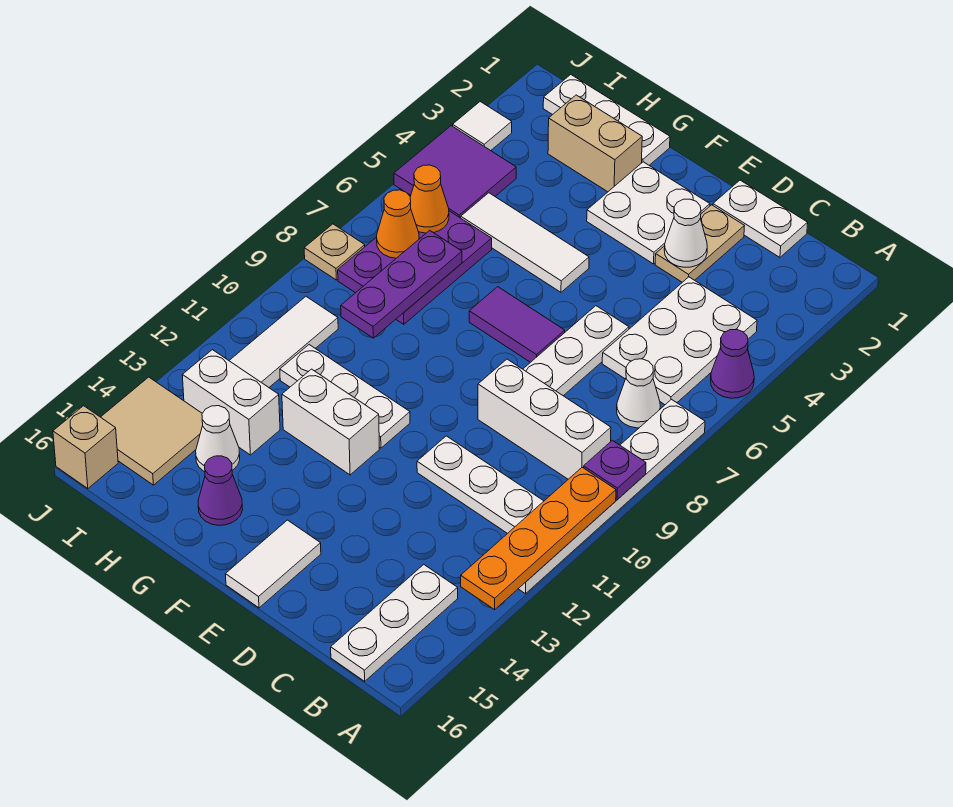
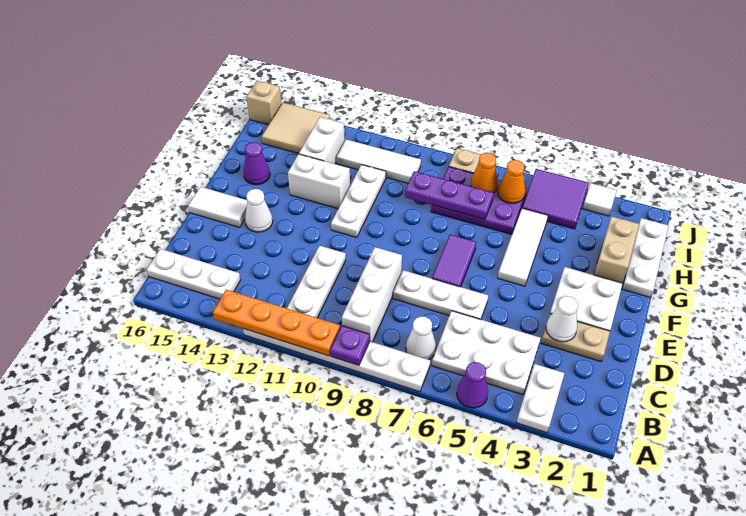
white 1x2 plate [713,180,808,257] -> white 1x2 plate moved to [516,364,564,433]
white 1x2 brick [282,369,379,475] -> white 1x2 brick turned to [288,154,350,209]
white 1x1 cone [196,406,240,472] -> white 1x1 cone moved to [245,189,273,232]

